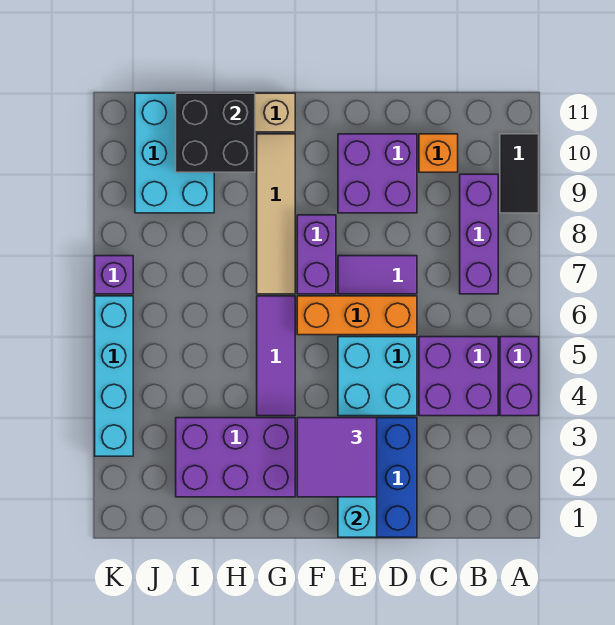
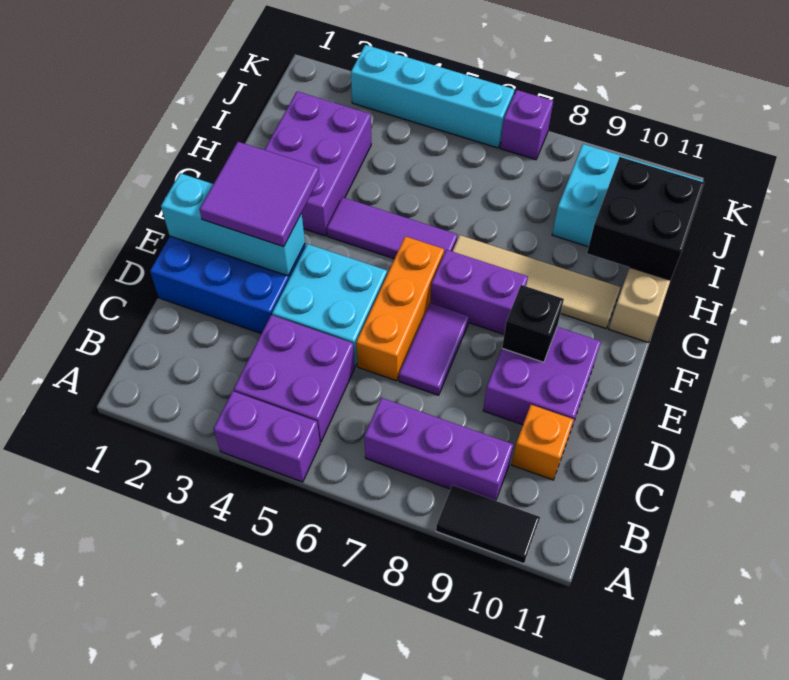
none -> black 1x1 brick [502,285,564,362]

